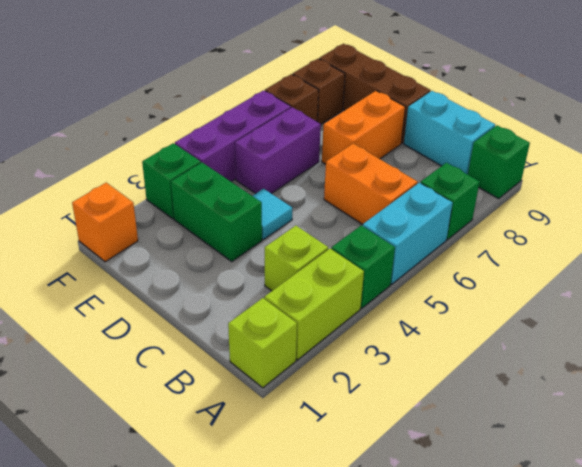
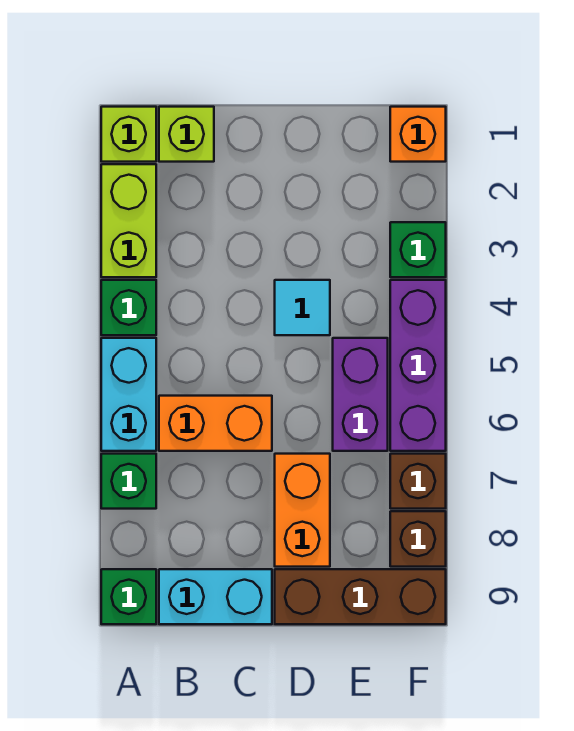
lime 1x1 brick [265,226,328,291] -> lime 1x1 brick moved to [159,107,214,162]
green 1x2 brick [171,163,262,261] -> none

